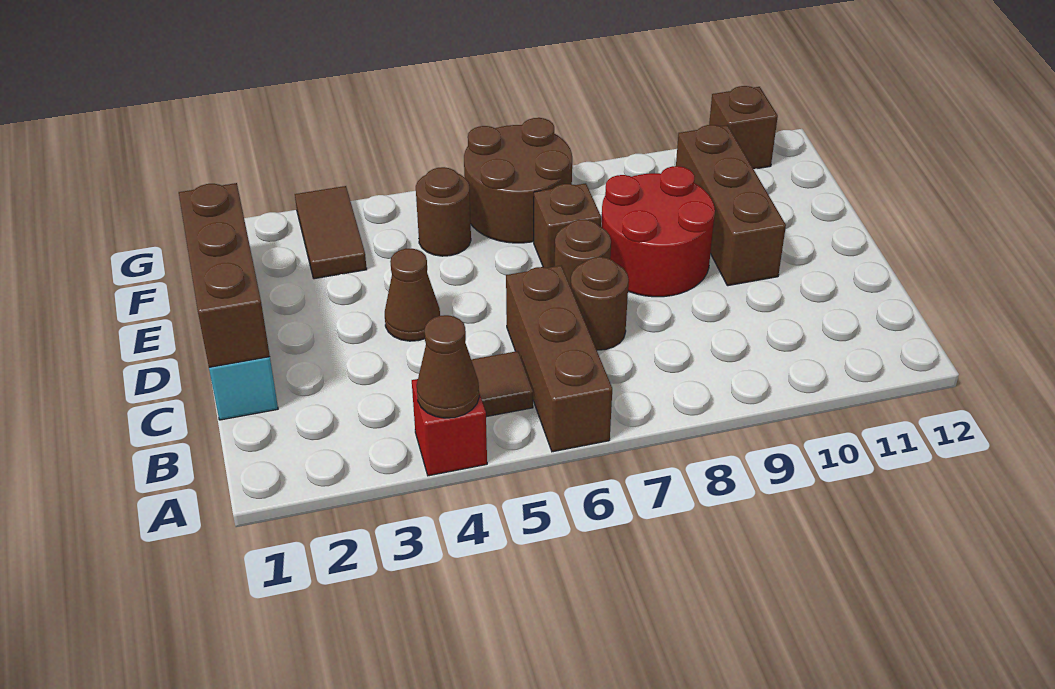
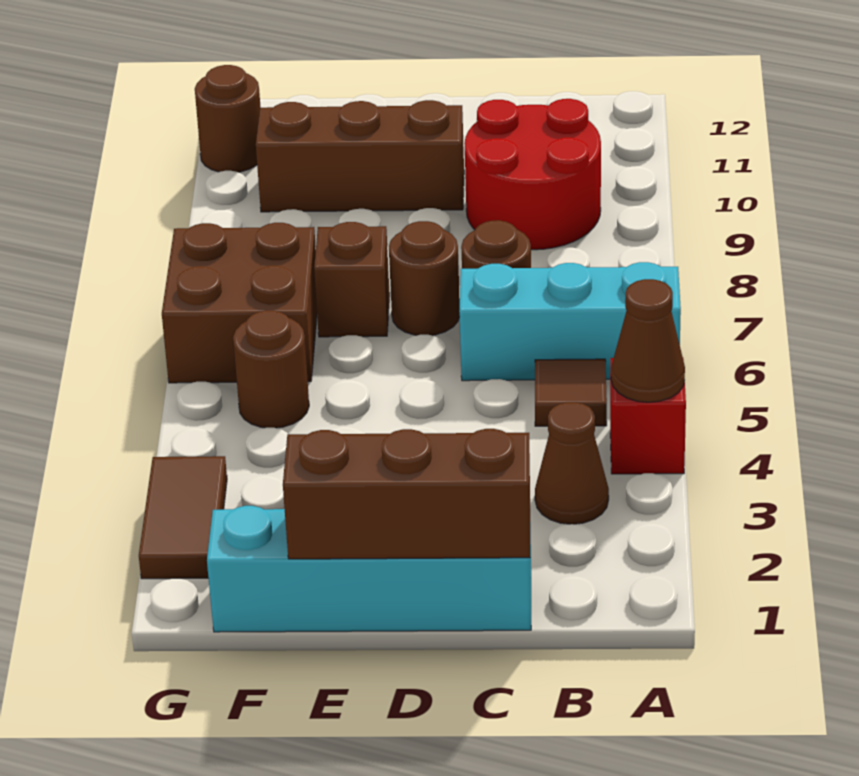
brown 1x3 brick [506,266,612,452] -> cyan 1x3 brick [459,262,681,381]
brown 1x1 cone [385,249,440,341] -> brown 1x1 cone moved to [535,402,609,524]
red 2x2 round brick [601,166,715,297] -> red 2x2 round brick moved to [464,99,601,250]
brown 1x2 tile [295,186,367,279] -> brown 1x2 tile turned to [139,456,227,579]
brown 2x2 round brick [464,118,572,243] -> brown 2x2 brick [162,223,317,383]
brown 1x1 brick [709,86,778,169] -> brown 1x1 round brick [195,65,261,172]

